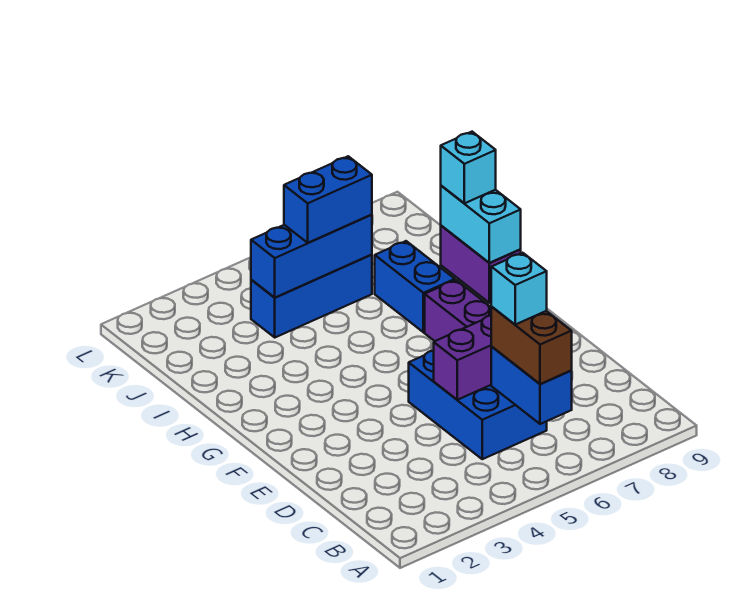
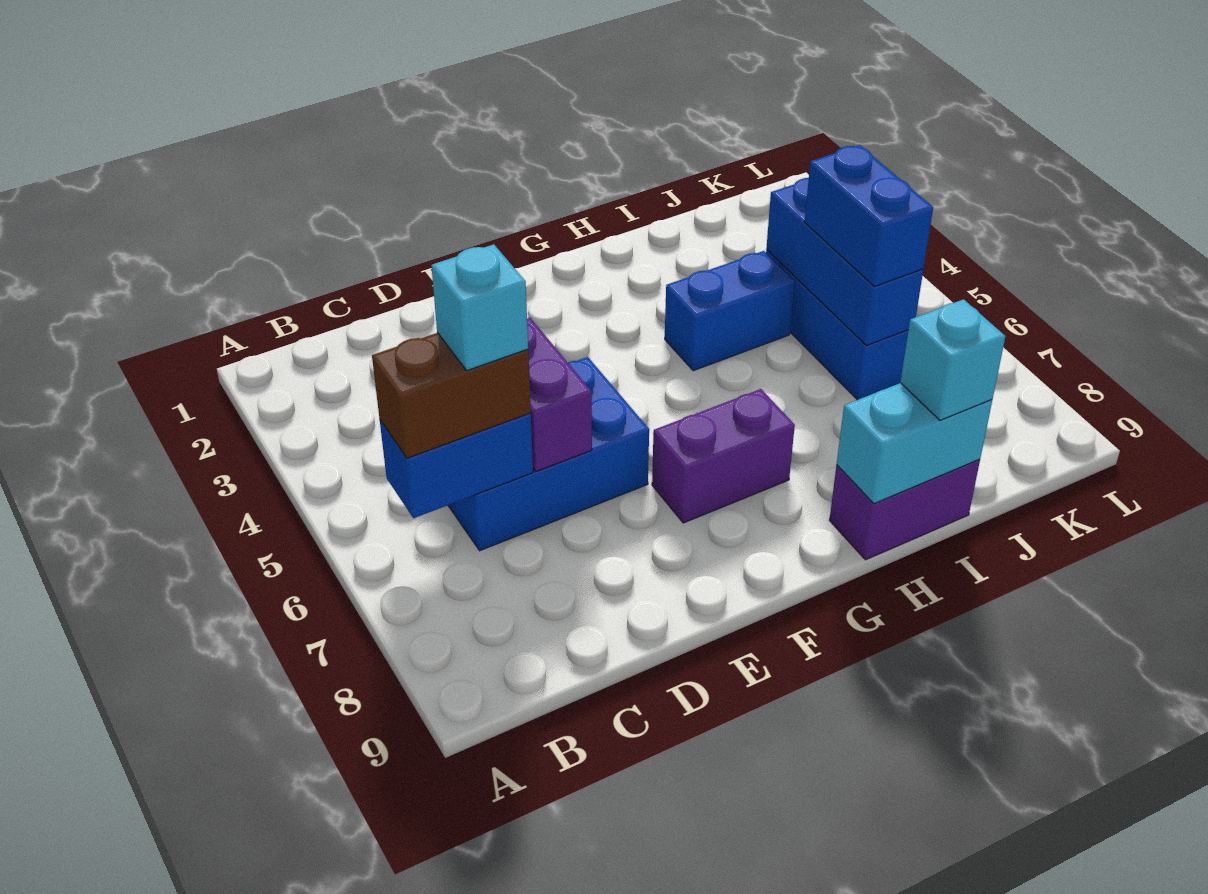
blue 1x2 brick [375,241,455,332] -> blue 1x2 brick moved to [665,251,795,371]

